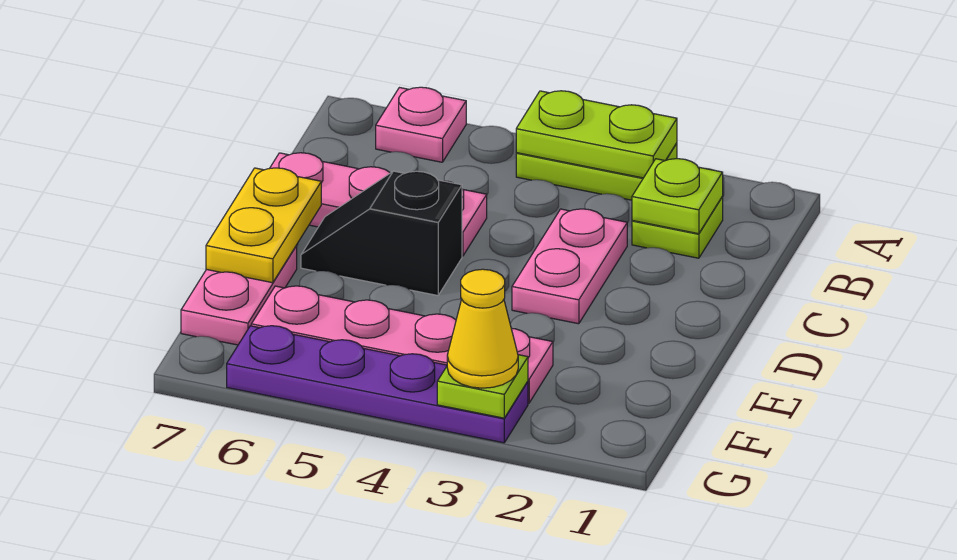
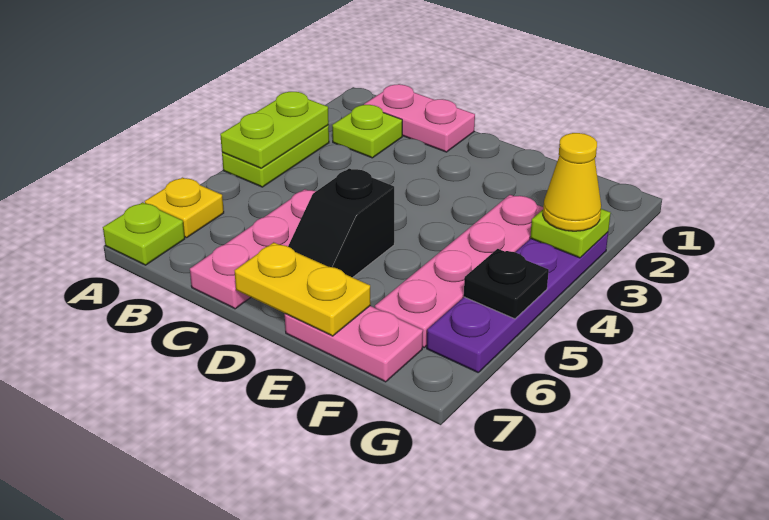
pink 1x1 plate [376,87,466,162] -> yellow 1x1 plate [145,178,224,238]
lime 1x1 plate [632,159,723,234] -> lime 1x1 plate moved to [103,202,185,265]
pink 1x2 plate [512,209,627,324] -> pink 1x2 plate moved to [364,84,475,152]
none -> black 1x1 plate [464,249,549,319]

